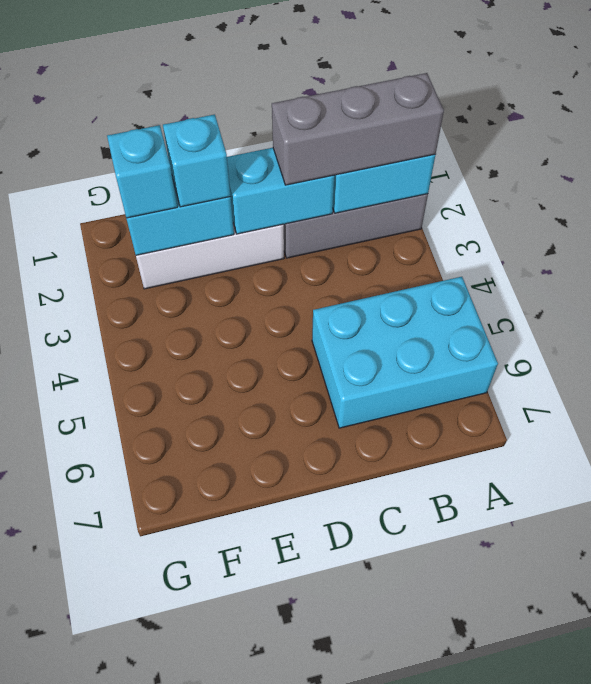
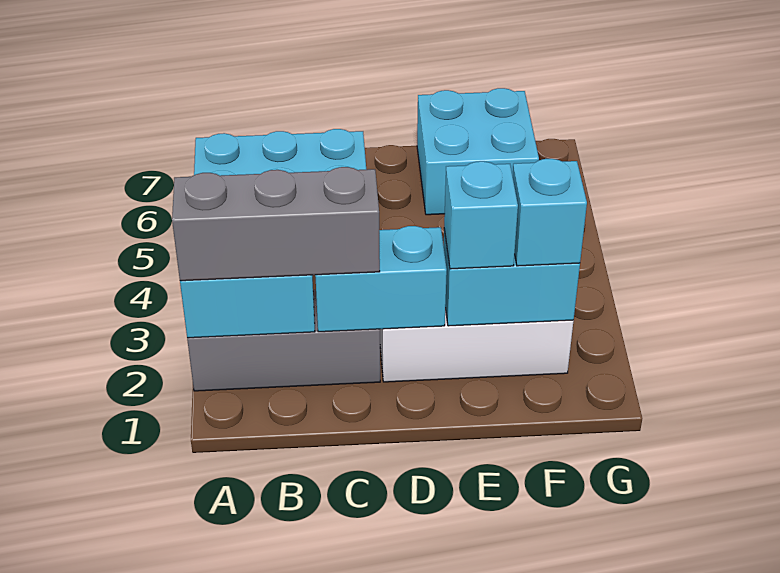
none -> cyan 2x2 brick [417,88,539,215]

